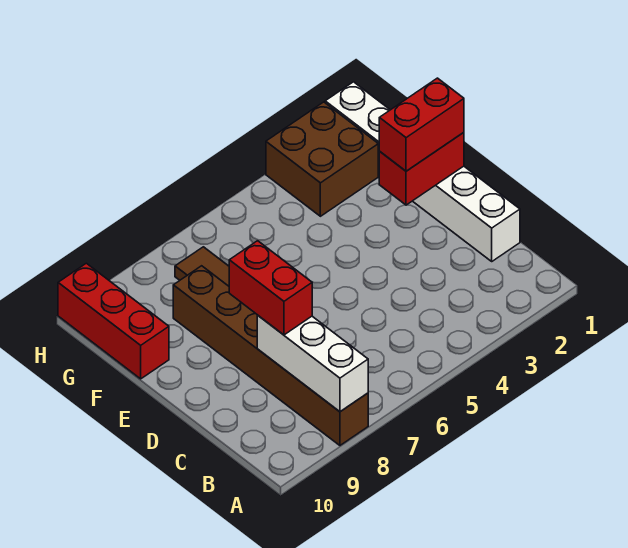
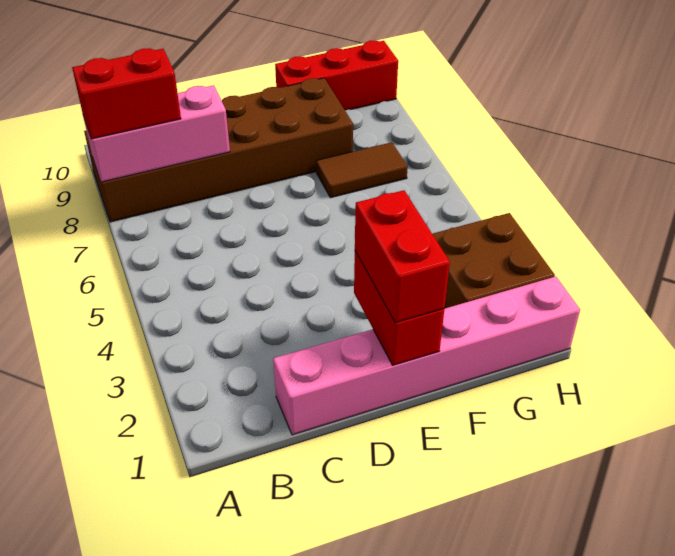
brown 1x6 brick [173,266,368,445] -> brown 2x6 brick [84,78,353,222]
white 1x3 brick [257,315,368,412] -> pink 1x3 brick [84,85,230,182]
white 1x6 brick [325,82,520,261] -> pink 1x6 brick [273,277,580,435]
red 1x2 brick [229,241,312,335] -> red 1x2 brick moved to [72,48,181,139]

